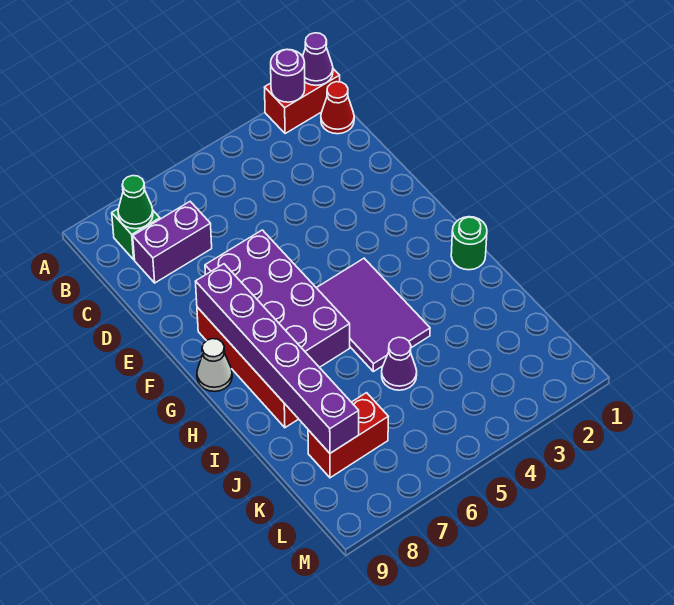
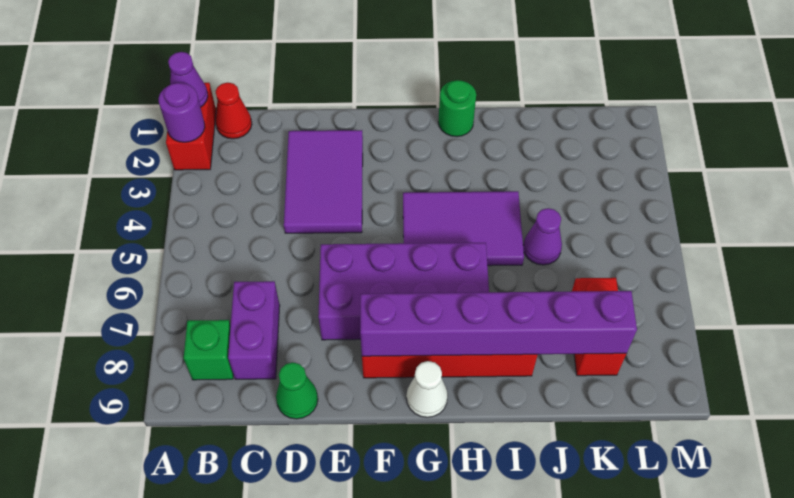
green 1x1 cone [118,176,153,229] -> green 1x1 cone moved to [276,362,318,419]
none -> purple 2x3 tile [284,130,363,233]

